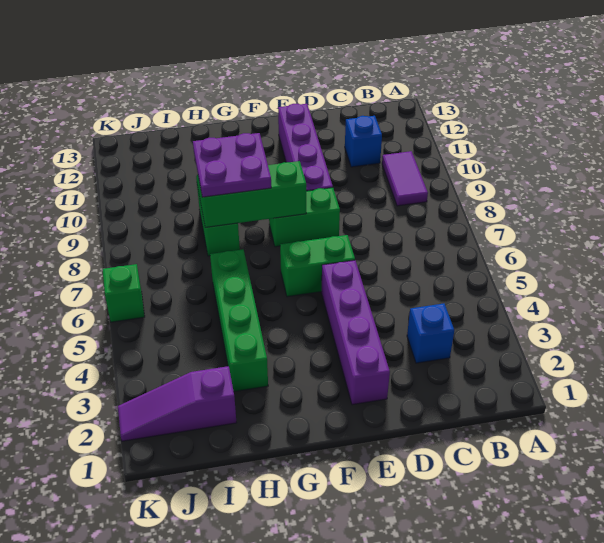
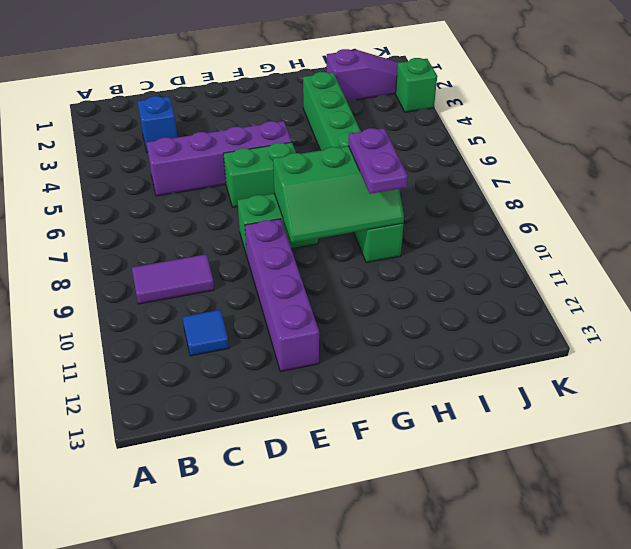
purple 1x2 tile [382,151,428,206] -> purple 1x2 tile turned to [132,254,214,304]
blue 1x1 brick [345,116,382,167] -> blue 1x1 tile [182,310,229,356]
purple 1x4 brick [321,260,390,405] -> purple 1x4 brick turned to [147,121,292,196]
purple 2x2 plate [193,133,271,197] -> purple 1x2 plate [348,128,408,194]
green 1x1 brick [103,264,145,322] -> green 1x1 brick moved to [396,58,437,112]

